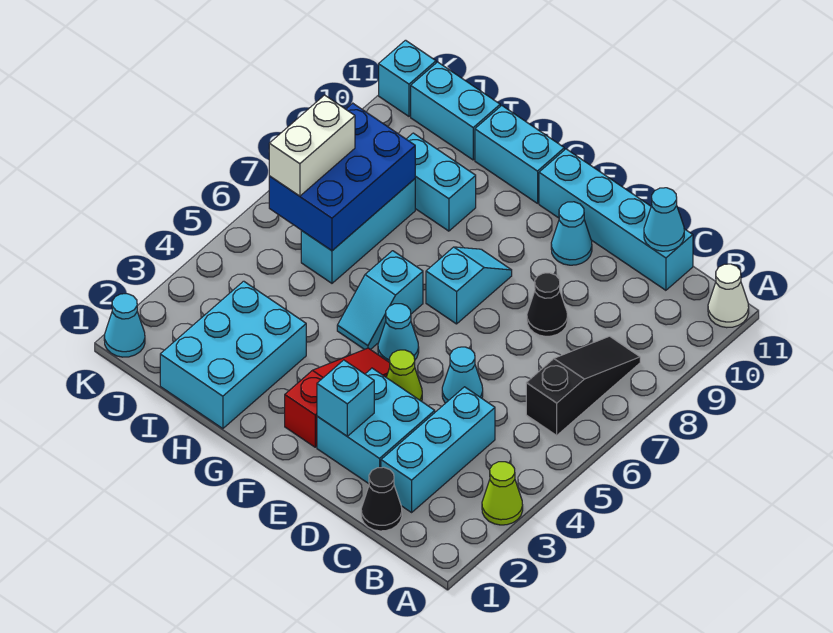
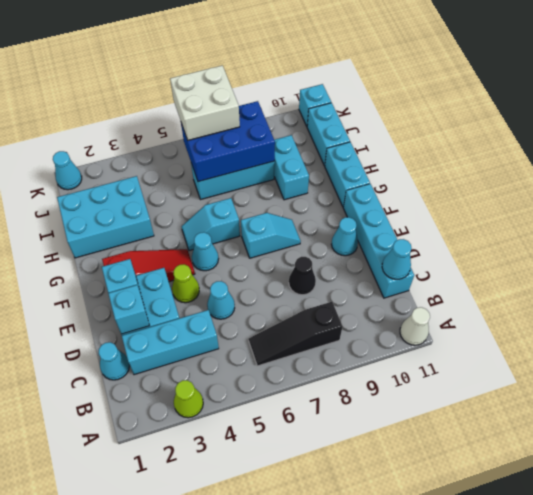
black 1x3 slope [526,336,640,435] -> black 1x3 slope turned to [249,302,343,366]
black 1x1 cone [361,467,402,531] -> cyan 1x1 cone [99,342,130,380]
none -> cyan 1x1 brick [108,285,149,334]
white 1x2 brick [269,95,355,196] -> white 2x2 brick [170,65,240,140]

